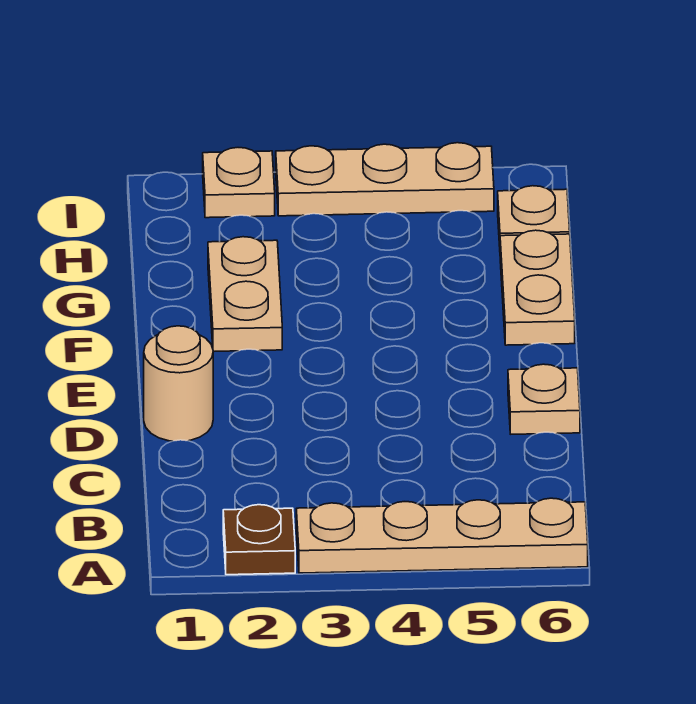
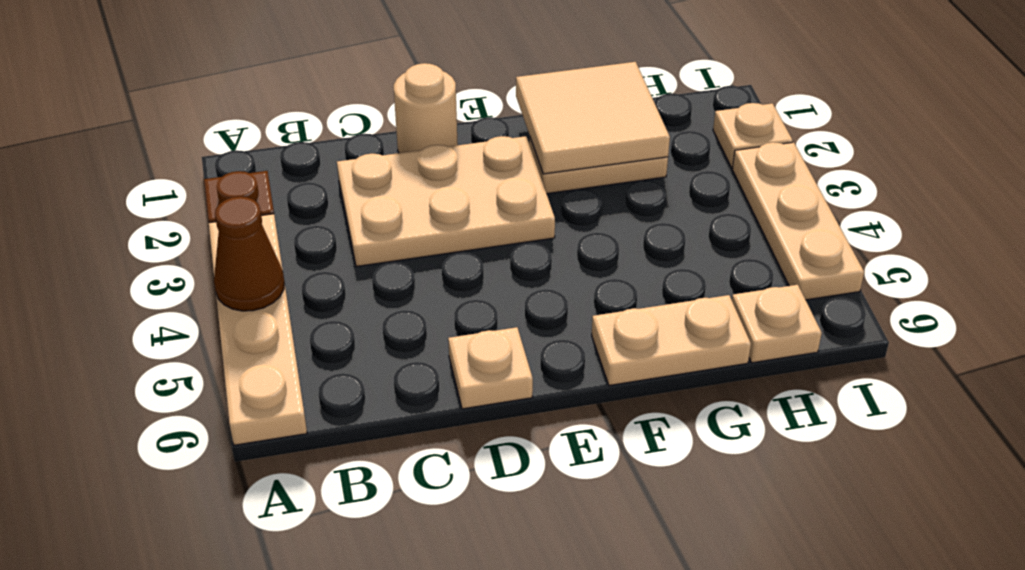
none -> brown 1x1 cone [214,197,284,311]
none -> tan 2x3 plate [337,136,555,267]
none -> tan 2x2 tile [516,62,670,174]

